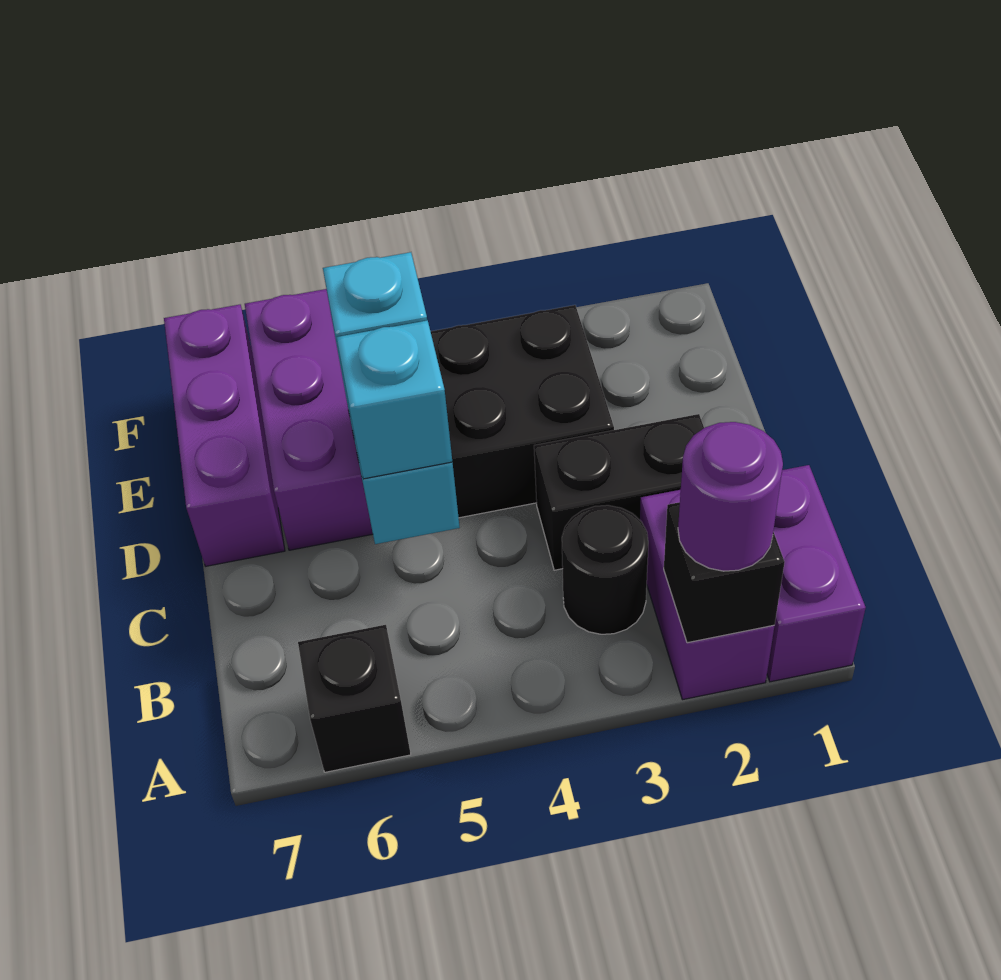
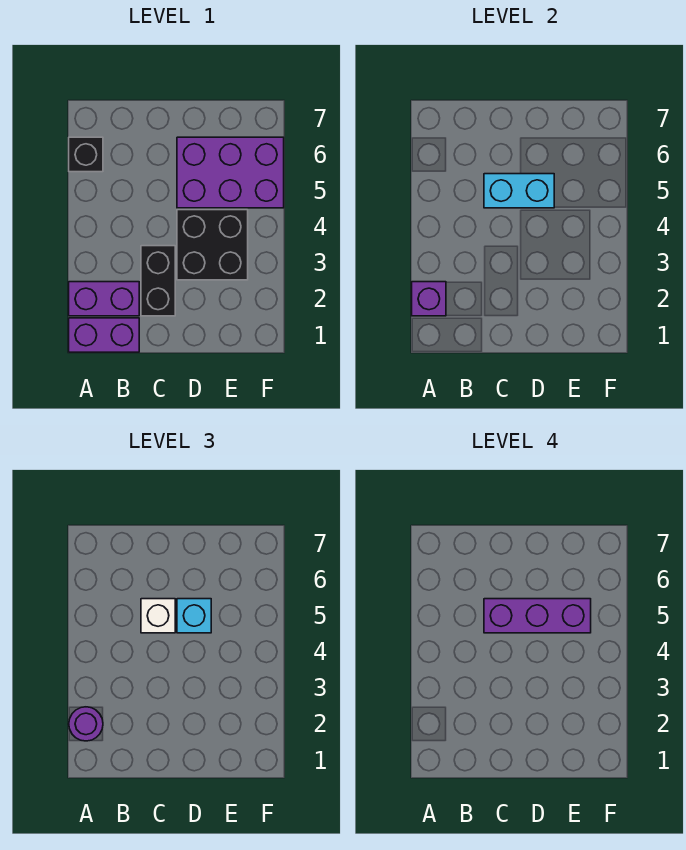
black 1x1 brick [664,502,785,643] -> purple 1x1 brick [412,282,446,316]
black 1x1 round brick [562,505,648,634] -> none
cyan 1x1 brick [336,320,452,479] -> white 1x1 brick [141,599,175,633]
purple 1x3 brick [164,305,285,566] -> purple 1x3 brick moved to [484,599,591,633]

